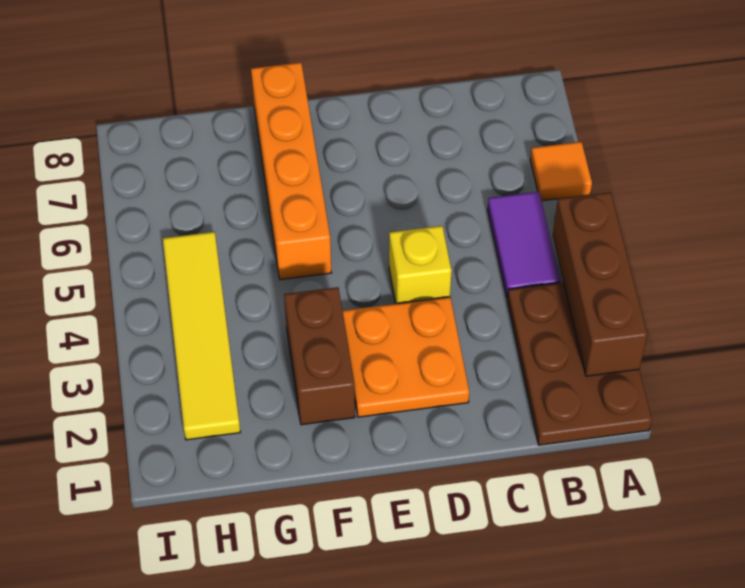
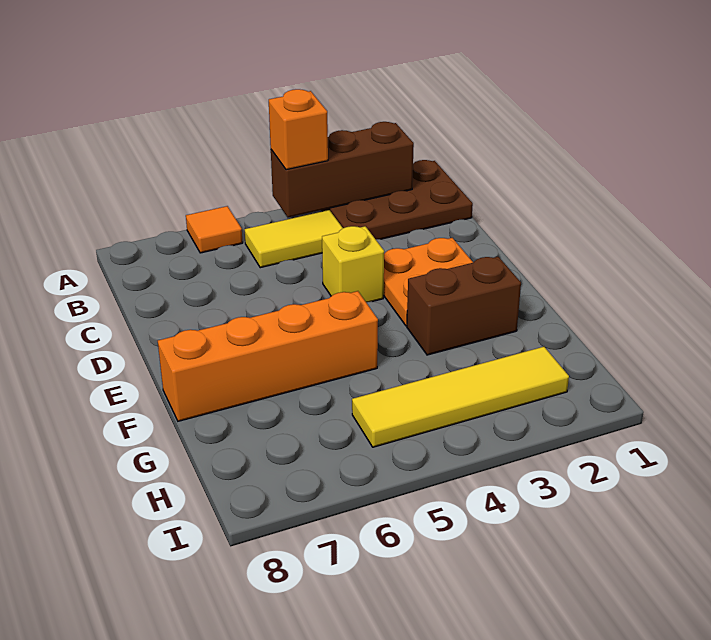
none -> orange 1x1 brick [269,89,328,170]
purple 1x2 tile [487,192,560,298] -> yellow 1x2 tile [245,210,343,268]

